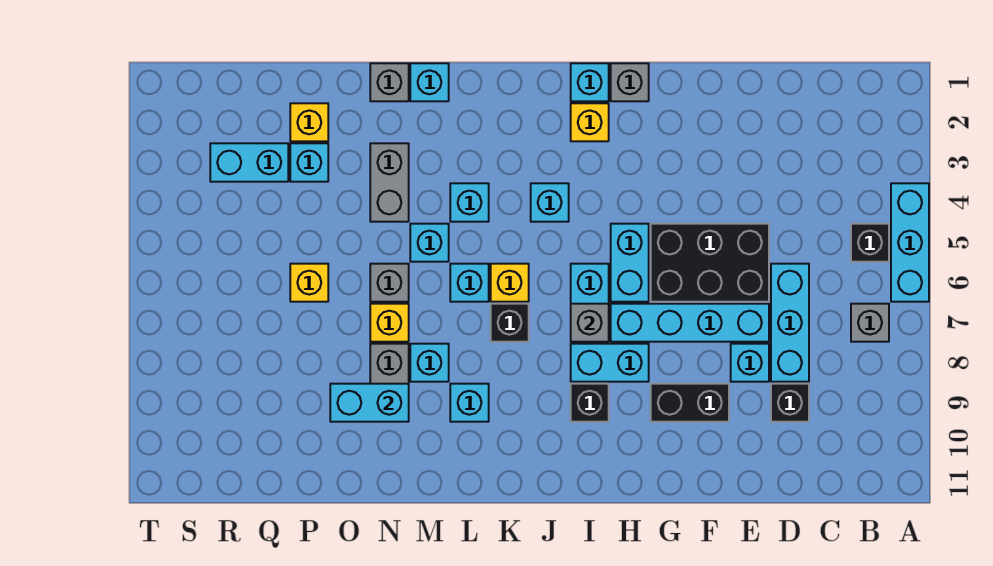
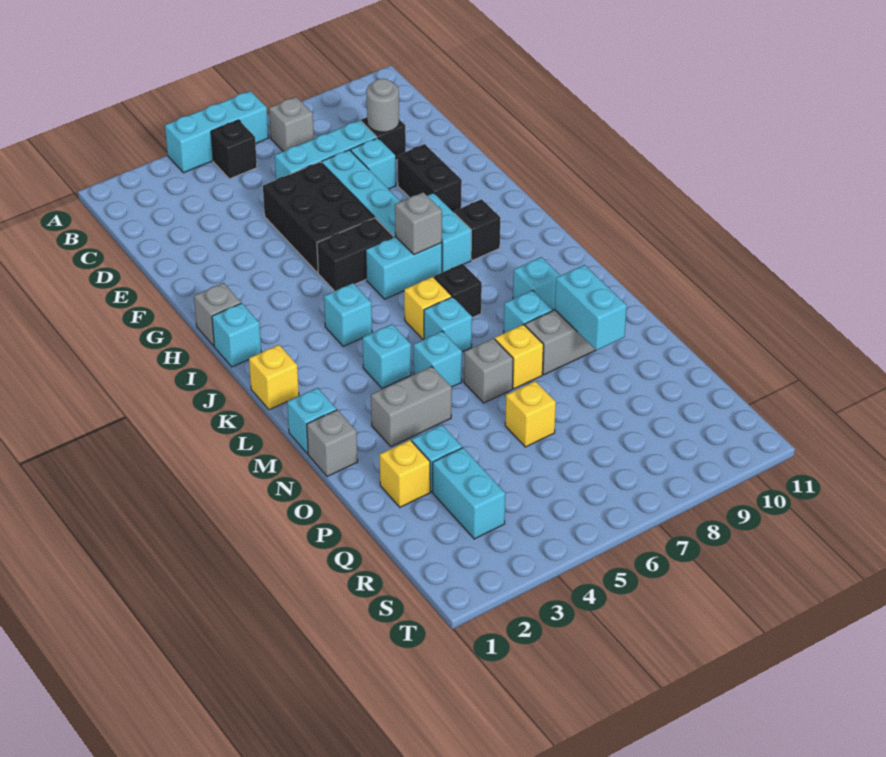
none -> grey 1x1 round brick [366,79,399,132]
cyan 1x2 brick [611,224,649,302] -> black 1x2 brick [317,218,393,291]
yellow 1x1 brick [571,103,609,141] -> yellow 1x1 brick moved to [249,345,299,410]

